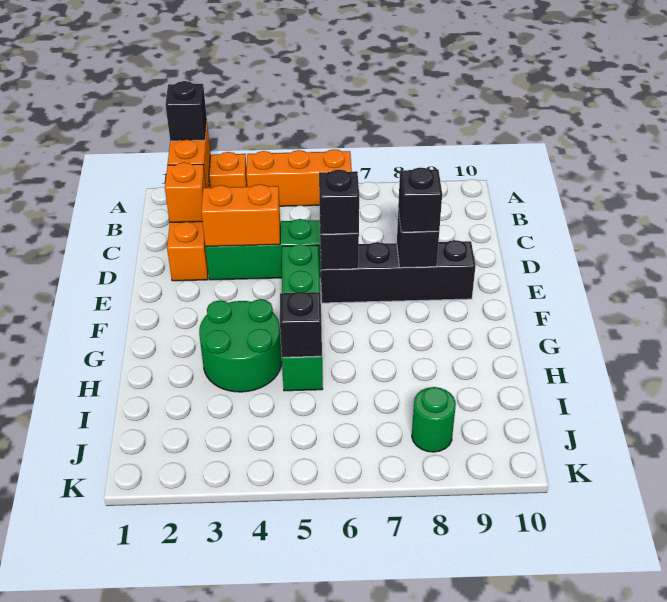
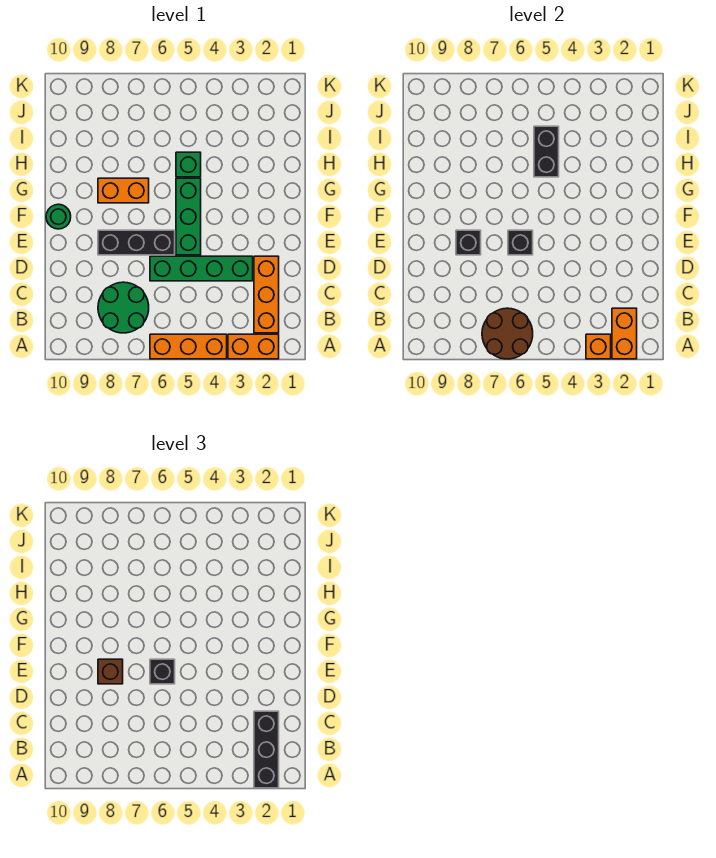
black 1x1 brick [165,81,207,141] -> black 1x3 brick [254,711,279,788]
none -> brown 2x2 round brick [482,308,533,359]
orange 1x1 brick [165,162,206,222] -> orange 1x1 brick moved to [586,334,611,359]
orange 1x2 brick [201,184,280,247] -> orange 1x2 brick moved to [98,178,149,203]
black 1x4 brick [320,240,476,303] -> black 1x3 brick [98,230,175,255]
black 1x1 brick [398,168,442,232] -> brown 1x1 brick [98,659,123,684]
green 2x2 round brick [199,299,282,392] -> green 2x2 round brick moved to [98,282,149,333]
black 1x1 brick [280,292,322,357] -> black 1x2 brick [534,126,559,177]
green 1x1 round brick [412,387,456,452] -> green 1x1 round brick moved to [46,204,71,229]

